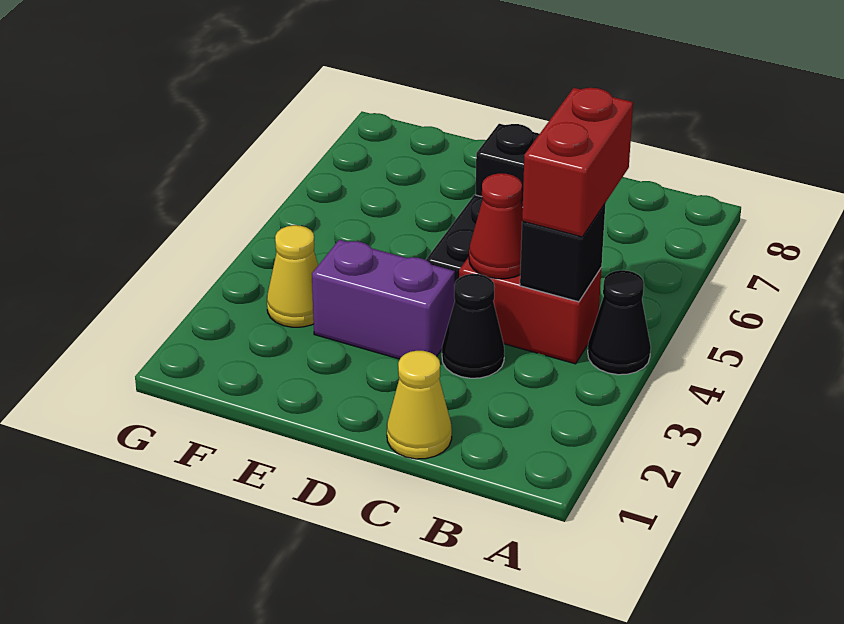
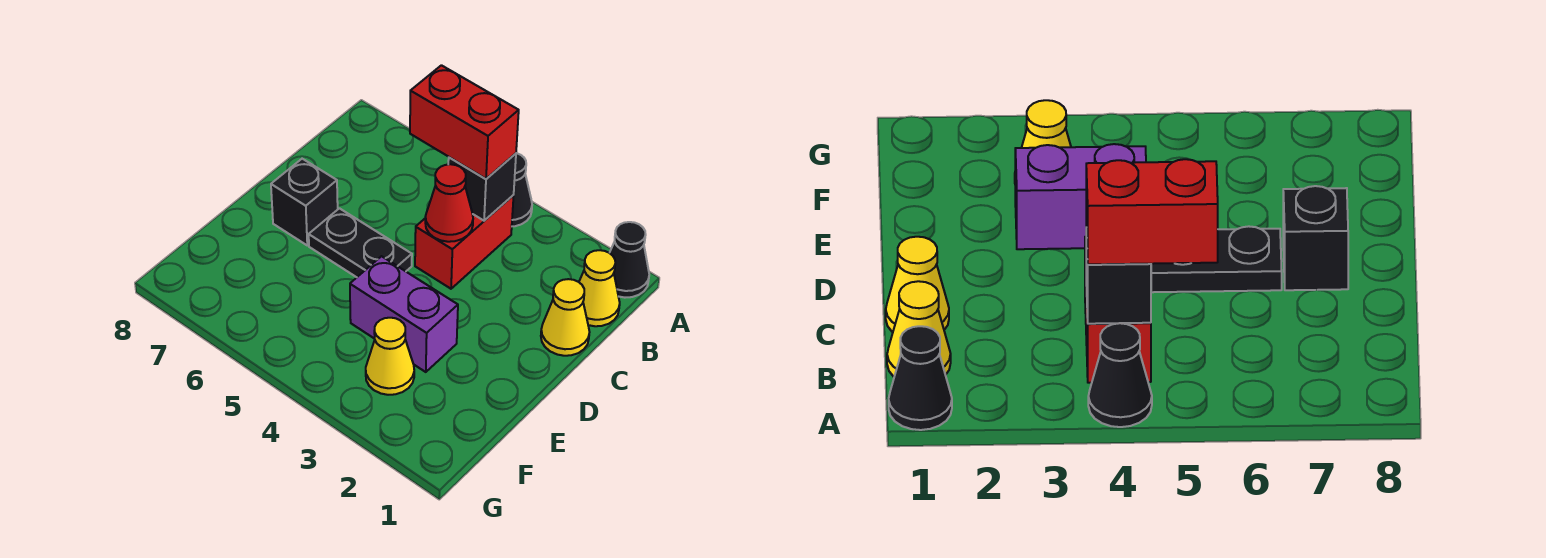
none -> yellow 1x1 cone [579,250,620,326]
black 1x1 cone [442,274,504,378] -> black 1x1 cone moved to [610,222,649,298]
purple 1x2 brick [312,240,455,359] -> purple 1x2 brick turned to [350,256,458,372]

